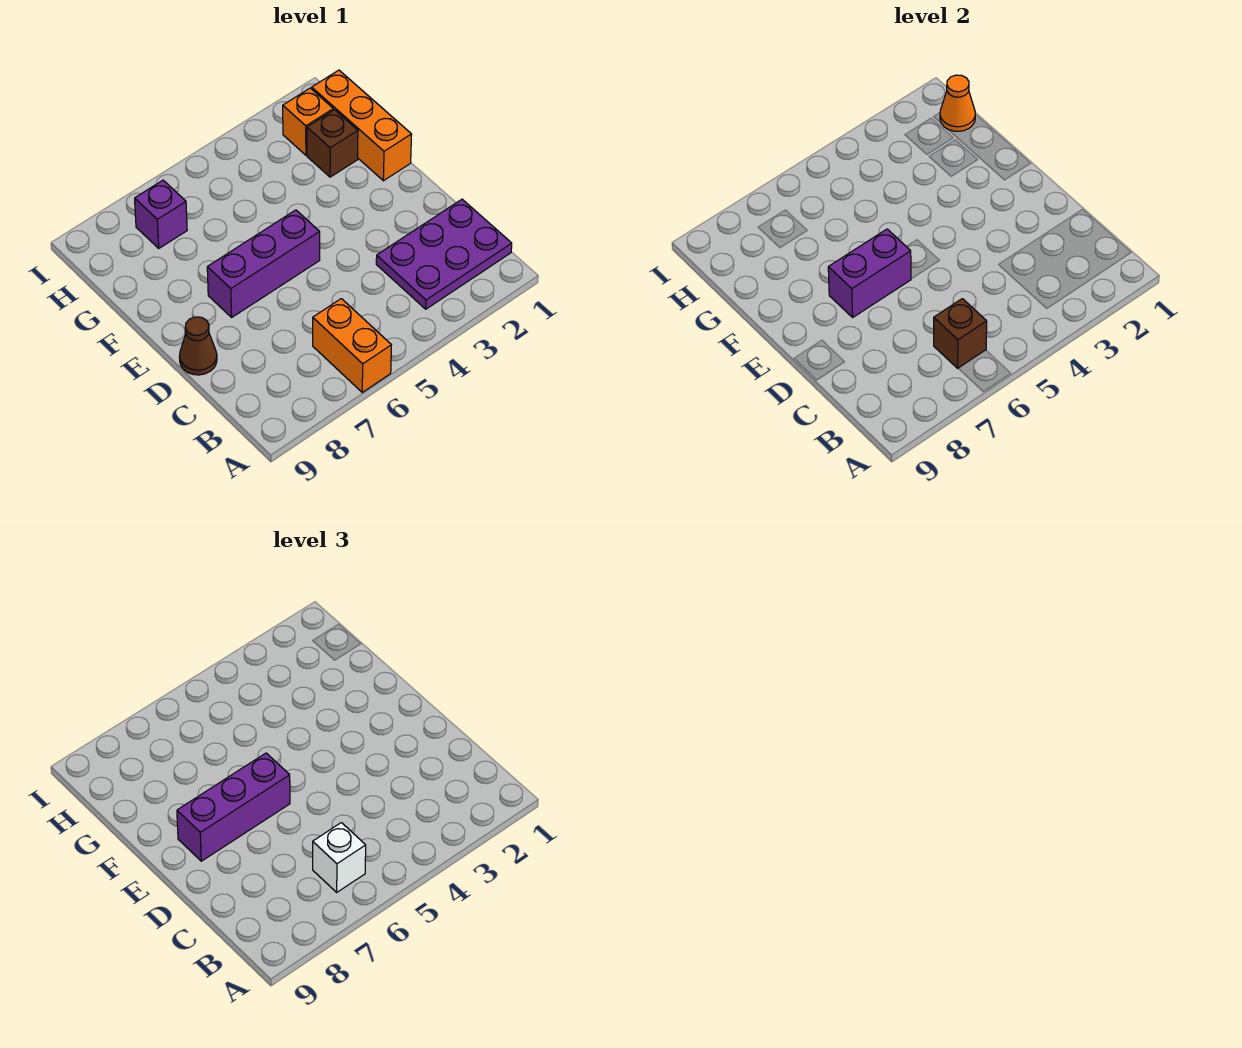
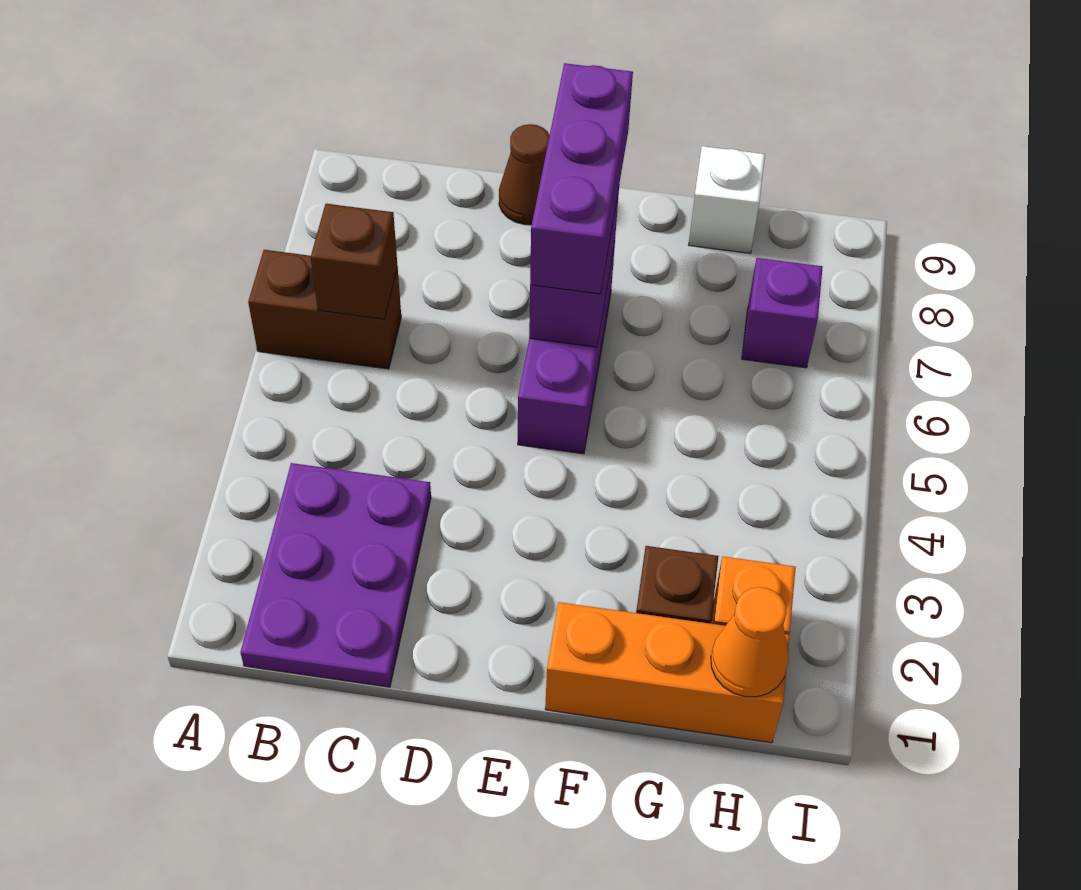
orange 1x2 brick [313,299,391,392] -> brown 1x2 brick [248,250,401,369]
white 1x1 brick [313,823,366,892] -> white 1x1 brick moved to [689,146,765,253]

